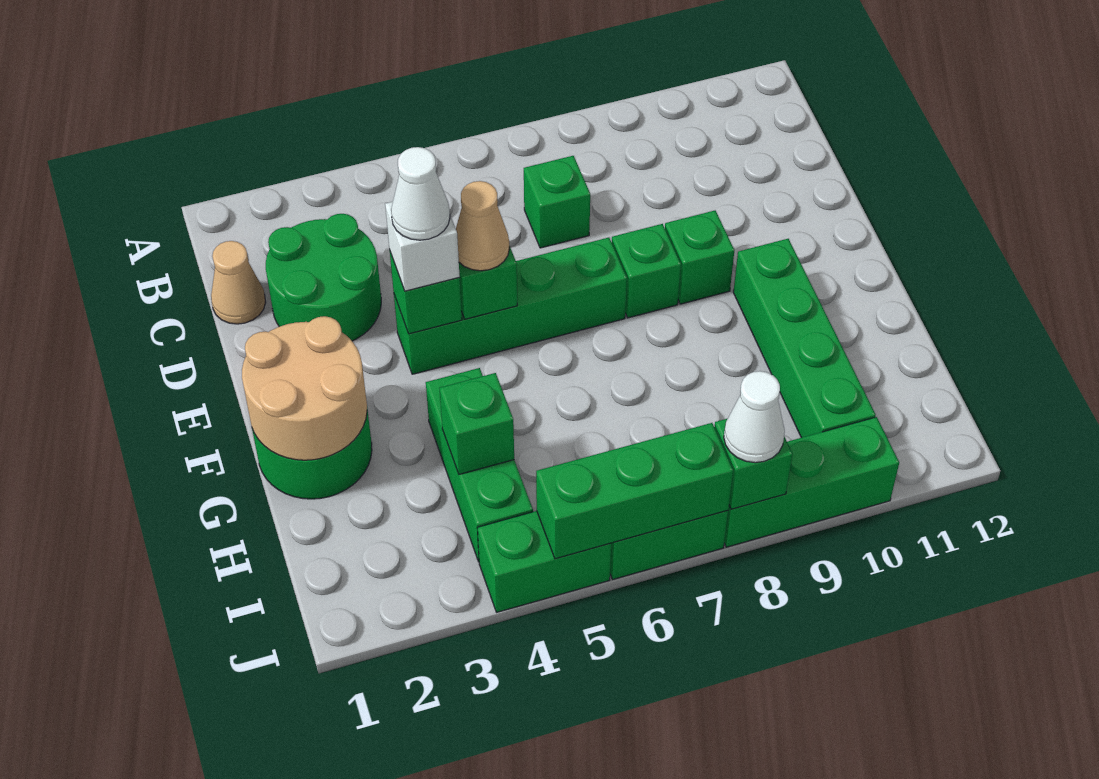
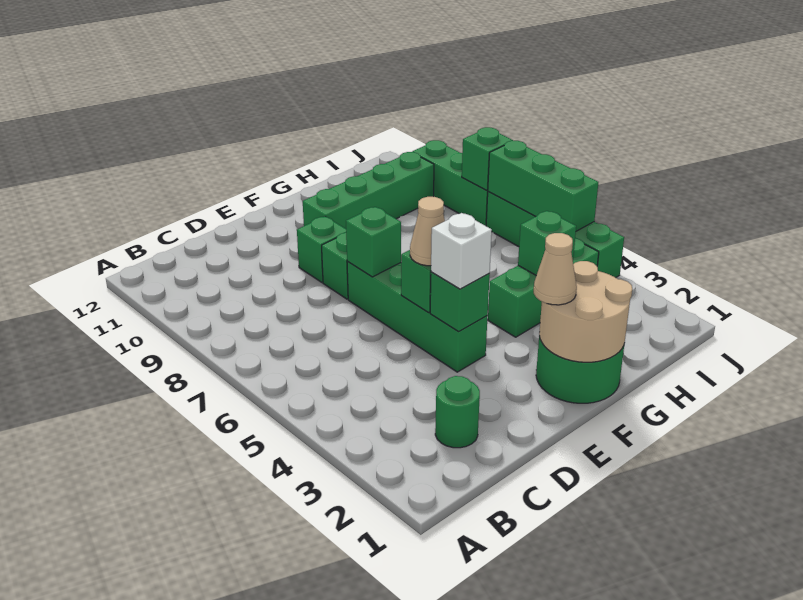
tan 1x1 cone [211,241,266,324] -> tan 1x1 cone moved to [534,233,577,305]
green 2x2 round brick [266,214,381,341] -> green 1x1 round brick [435,376,480,448]
green 1x1 brick [524,156,590,248] -> green 1x1 brick moved to [346,207,401,277]
white 1x1 cone [391,147,450,240] -> none
white 1x1 cone [724,371,785,463] -> none

